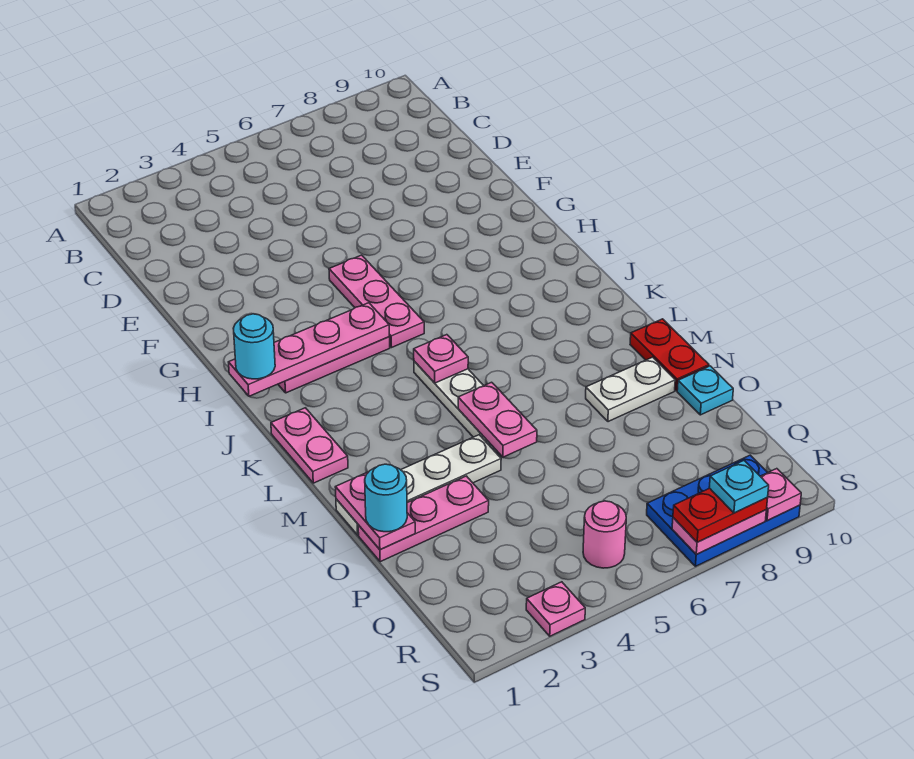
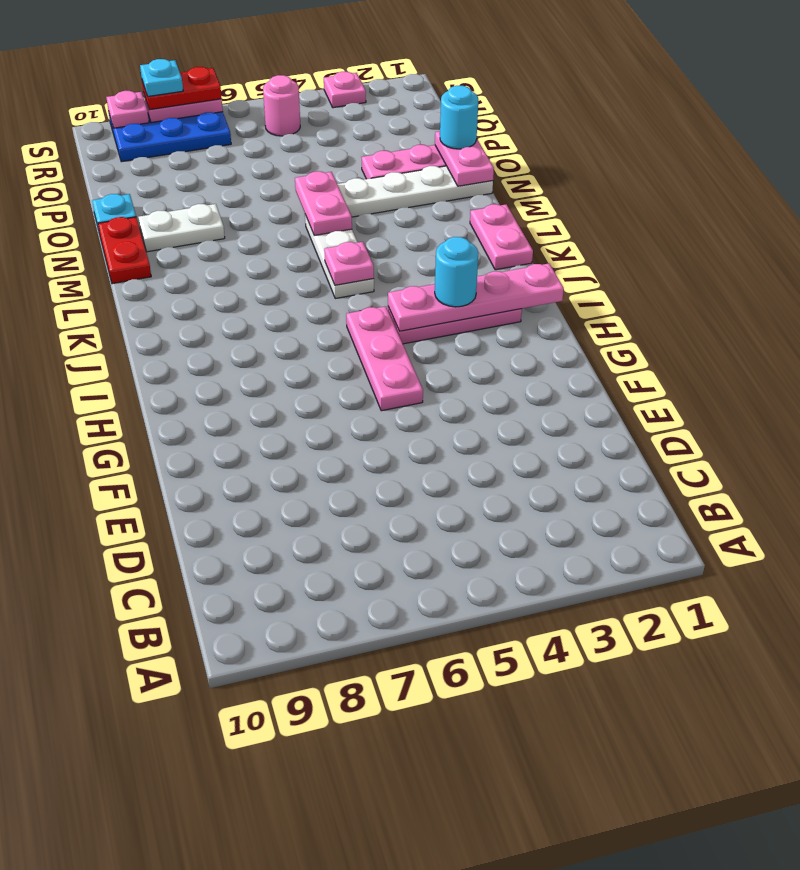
cyan 1x1 round brick [233,314,275,379] -> cyan 1x1 round brick moved to [435,237,478,307]

